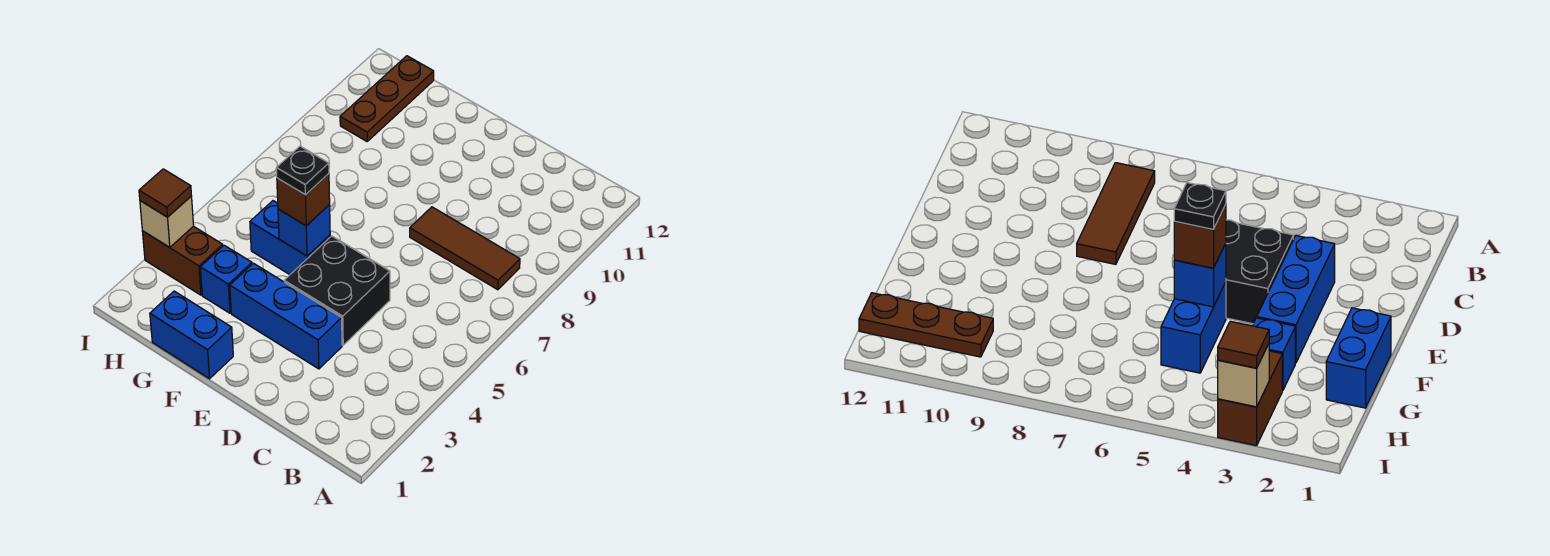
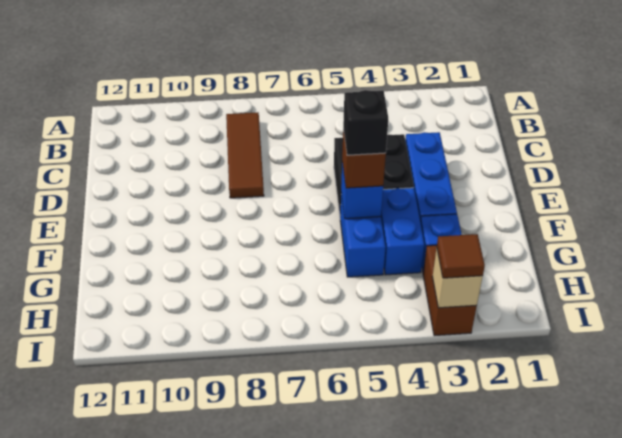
blue 1x2 brick [150,291,233,379] -> blue 1x2 brick moved to [381,188,424,275]
black 1x1 plate [276,146,329,195] -> black 1x1 brick [343,90,388,155]
brown 1x3 plate [340,56,434,141] -> none

